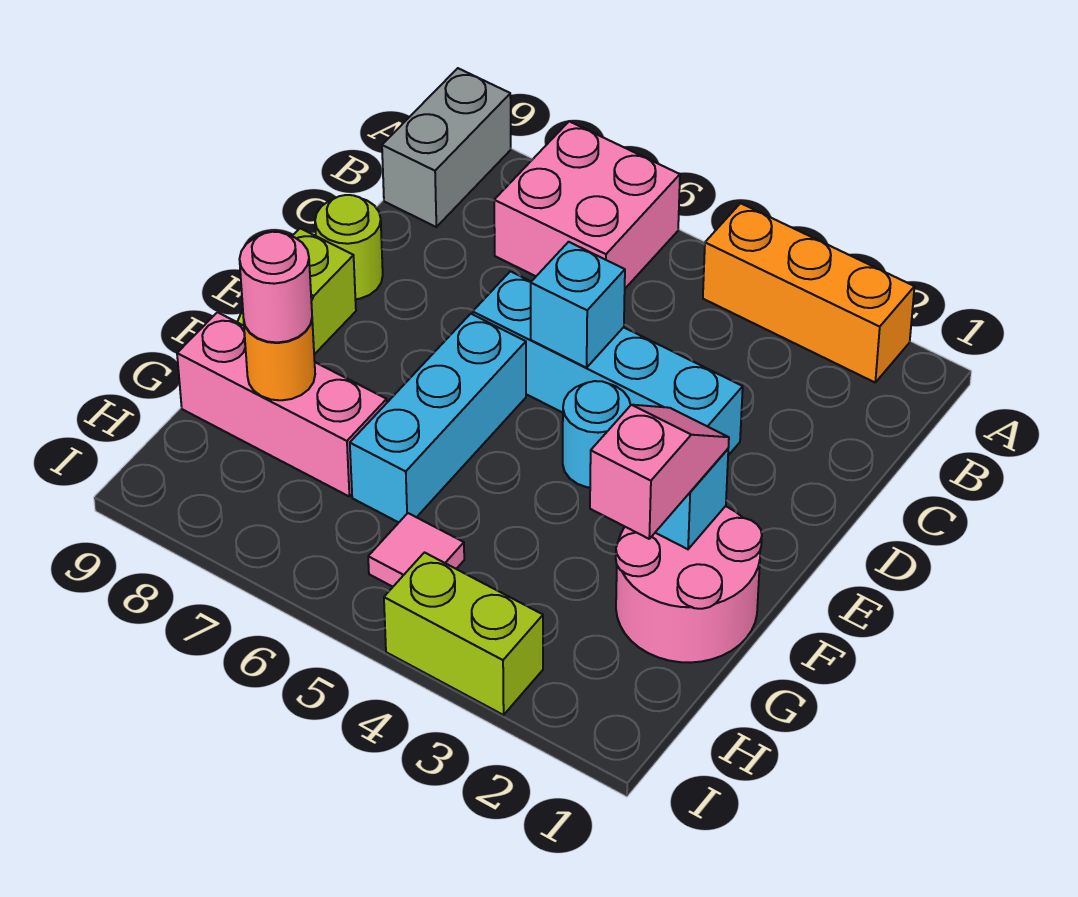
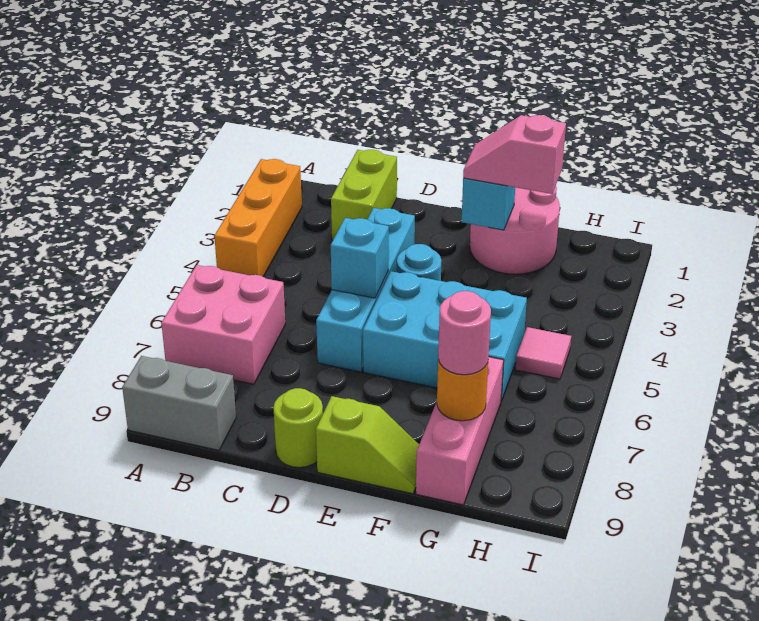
cyan 1x3 brick [350,314,526,522] -> cyan 2x3 brick [363,271,527,401]
lime 1x2 brick [384,553,543,715] -> lime 1x2 brick moved to [331,150,397,240]

